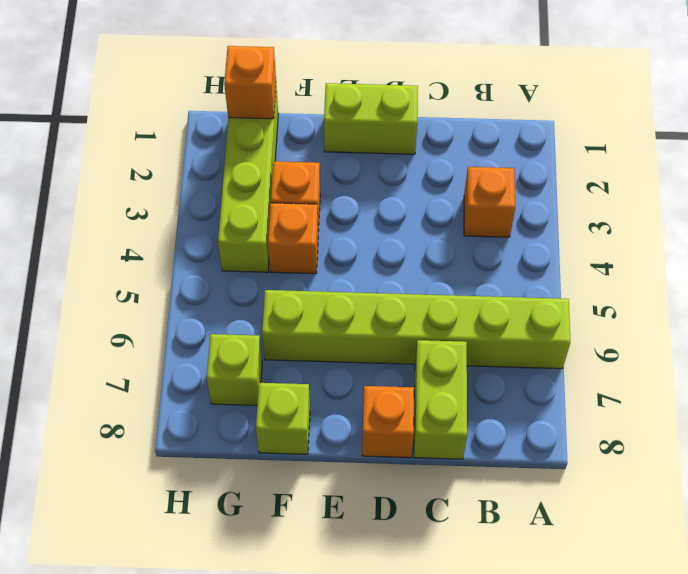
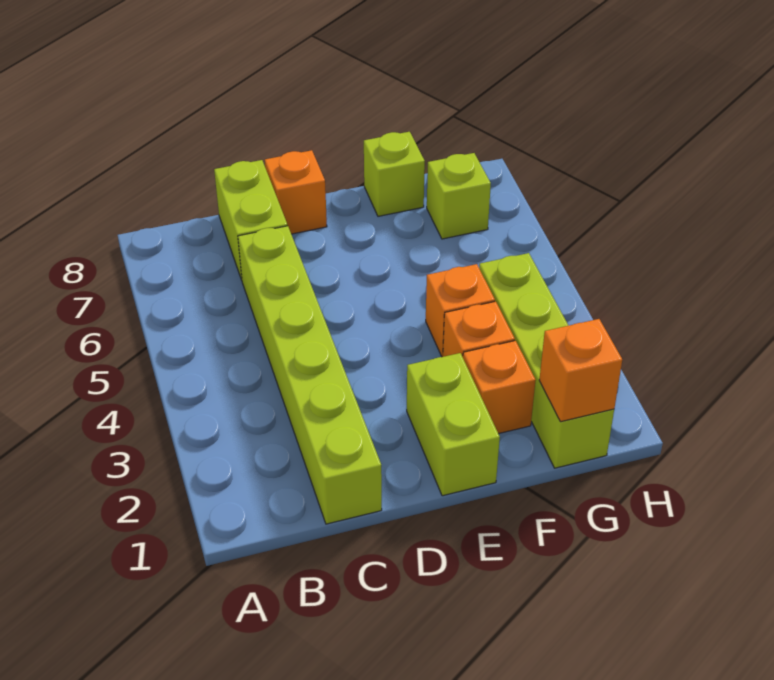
lime 1x6 brick [262,290,570,369] -> lime 1x6 brick turned to [238,226,382,524]
orange 1x1 brick [464,167,515,237] -> orange 1x1 brick moved to [463,341,536,434]
lime 1x2 brick [324,83,418,154] -> lime 1x2 brick turned to [407,353,500,496]

